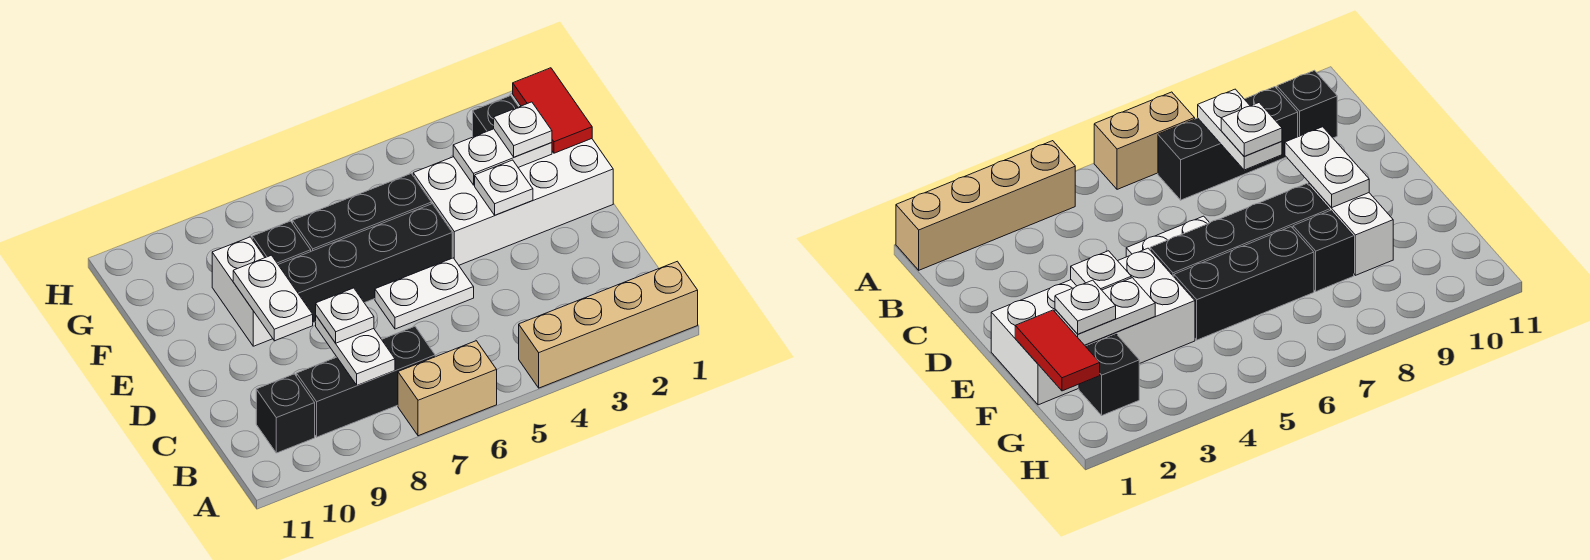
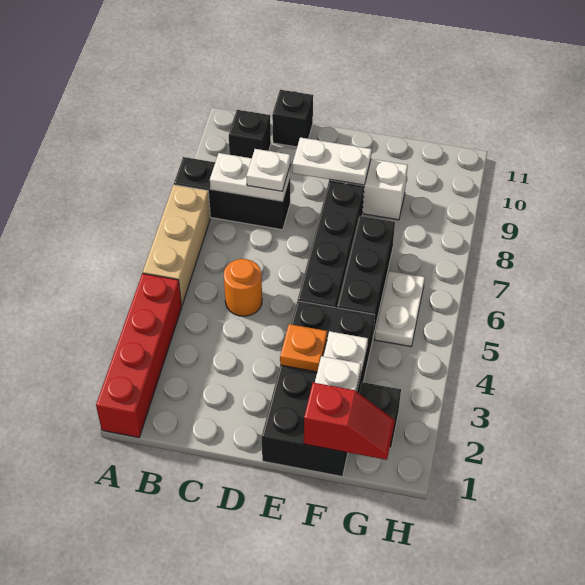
tan 1x4 brick [519,261,698,388] -> red 1x4 brick [96,274,182,437]
tan 1x2 brick [398,341,497,436] -> tan 1x3 brick [143,185,210,305]
black 1x3 brick [296,326,435,437] -> black 1x3 brick turned to [174,157,290,230]
none -> orange 1x1 round brick [224,259,262,316]
white 1x2 plate [375,258,474,329] -> white 1x2 plate moved to [375,271,425,347]
white 2x4 brick [413,139,613,265] -> black 2x4 brick [262,301,375,476]
white 1x1 plate [475,160,533,215] -> orange 1x1 plate [280,324,327,372]
red 1x2 tile [513,68,592,153] -> red 1x2 slope [304,383,395,460]
black 1x1 brick [252,221,311,264] -> black 1x1 brick moved to [272,90,313,147]

